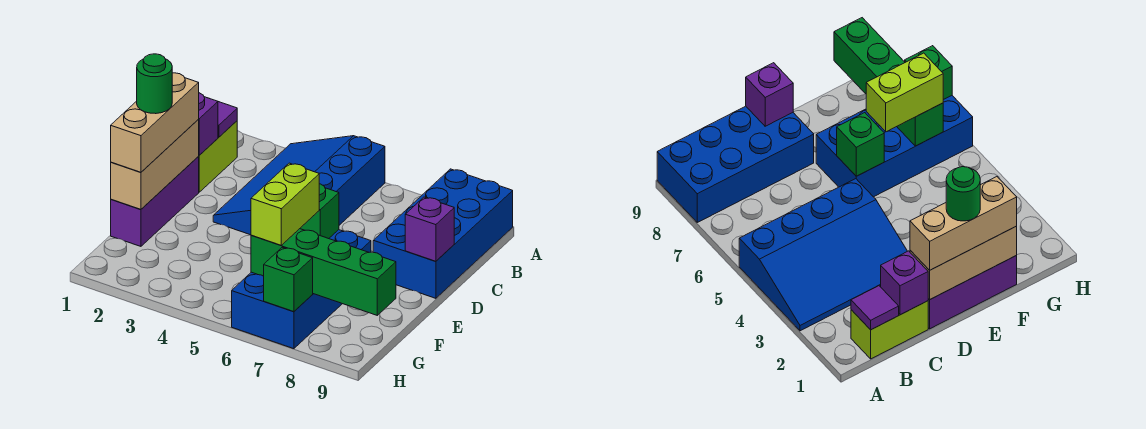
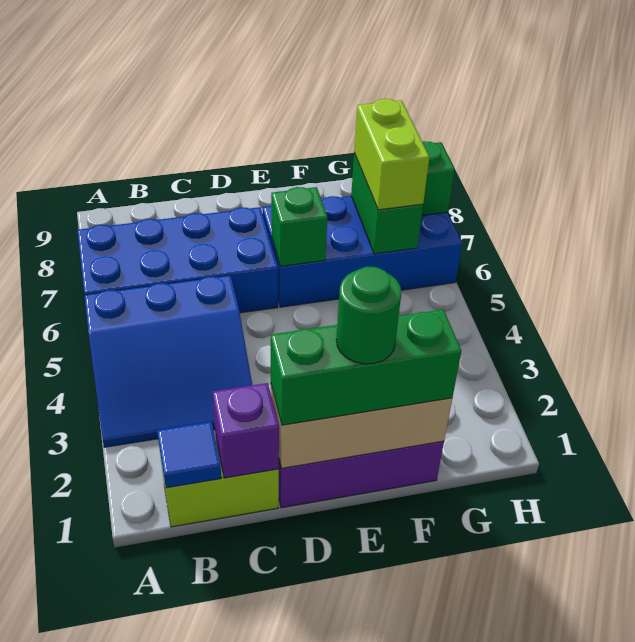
blue 3x4 slope [213,136,385,235] -> blue 3x3 slope [84,275,252,447]
blue 2x4 brick [373,169,513,298] -> blue 2x4 brick moved to [77,207,278,313]
purple 1x1 tile [218,102,237,137] -> blue 1x1 tile [157,422,221,488]
tan 1x3 brick [111,73,199,172] -> green 1x3 brick [271,310,461,425]
purple 1x1 brick [405,197,454,261] -> none
lime 1x2 brick [251,163,319,245] -> lime 1x2 brick turned to [354,99,430,210]
green 1x4 brick [251,229,396,315] -> green 1x2 brick [351,153,423,254]

